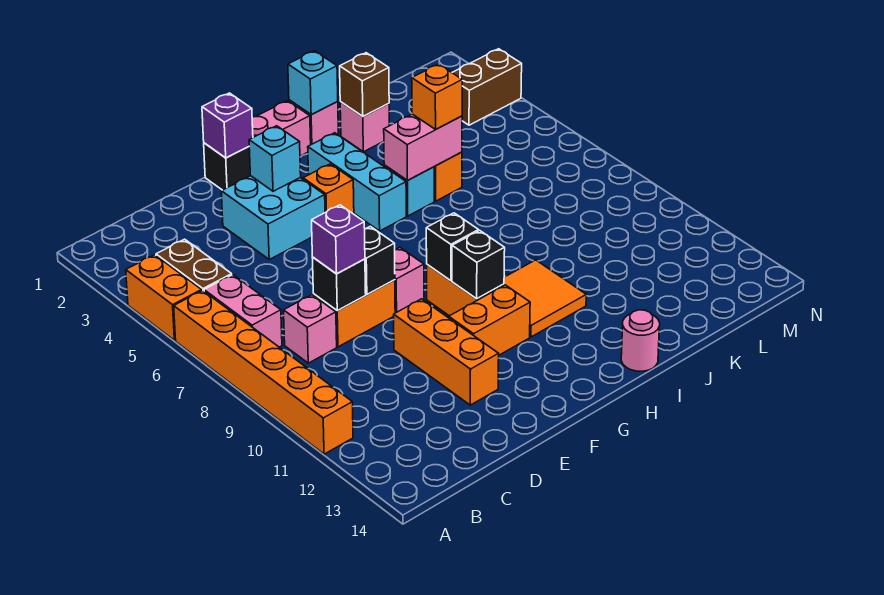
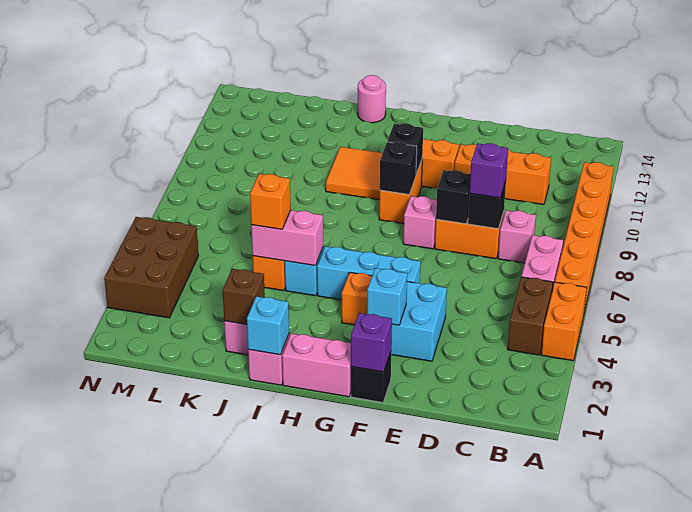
orange 1x3 brick [394,299,499,405] -> orange 1x3 brick turned to [455,144,551,205]
cyan 1x3 brick [308,133,406,231] -> cyan 1x3 brick turned to [317,246,421,300]
brown 1x2 brick [452,49,522,125] -> brown 2x3 brick [104,217,199,318]

